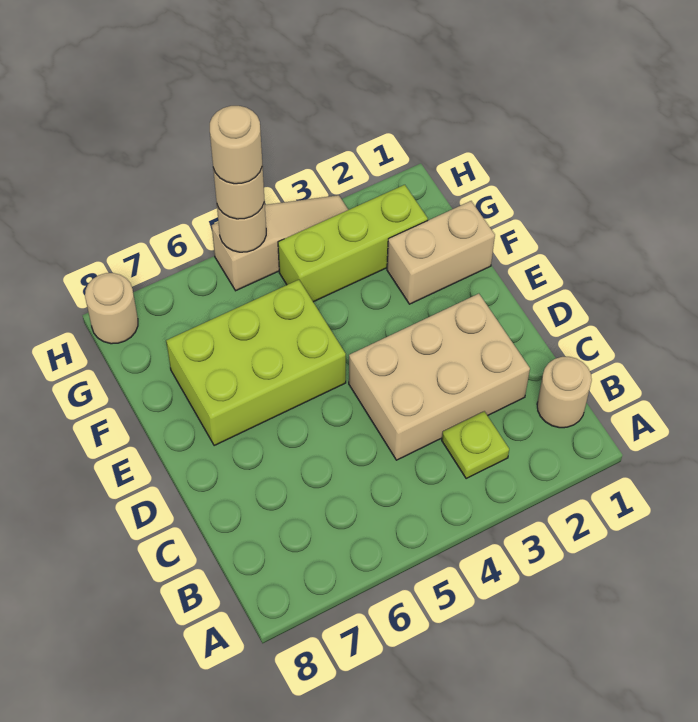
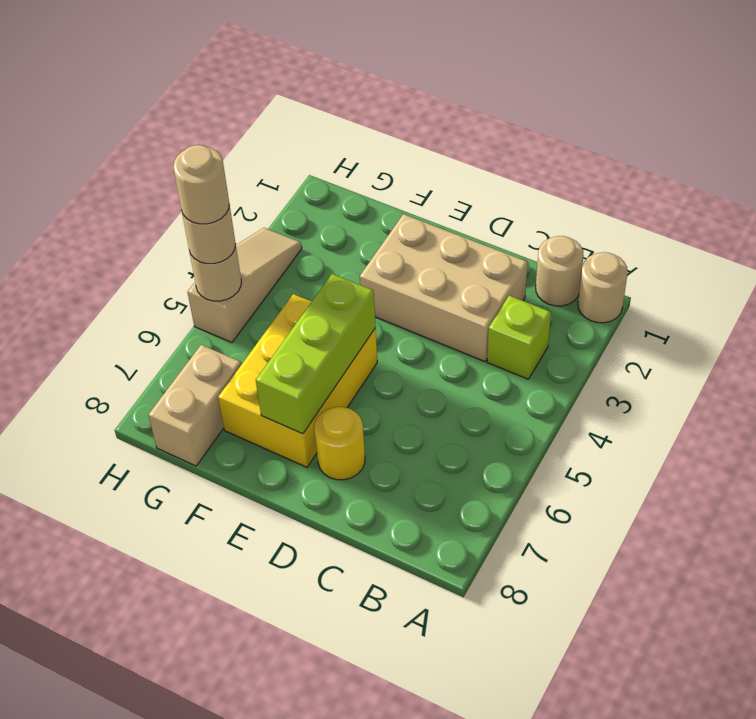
lime 1x1 plate [442,411,509,478] -> lime 1x1 brick [487,296,551,379]
tan 2x3 brick [349,294,530,460] -> tan 2x3 brick turned to [360,214,528,362]
none -> yellow 1x1 round brick [314,407,365,480]
lime 2x3 brick [166,280,346,446] -> yellow 2x3 brick [218,294,377,467]
tan 1x2 brick [387,201,495,304] -> tan 1x2 brick moved to [148,345,241,466]
lime 1x3 brick [278,185,428,302] -> lime 1x3 brick moved to [256,274,376,434]
tan 1x1 round brick [85,273,138,344] -> tan 1x1 round brick moved to [578,252,628,323]

